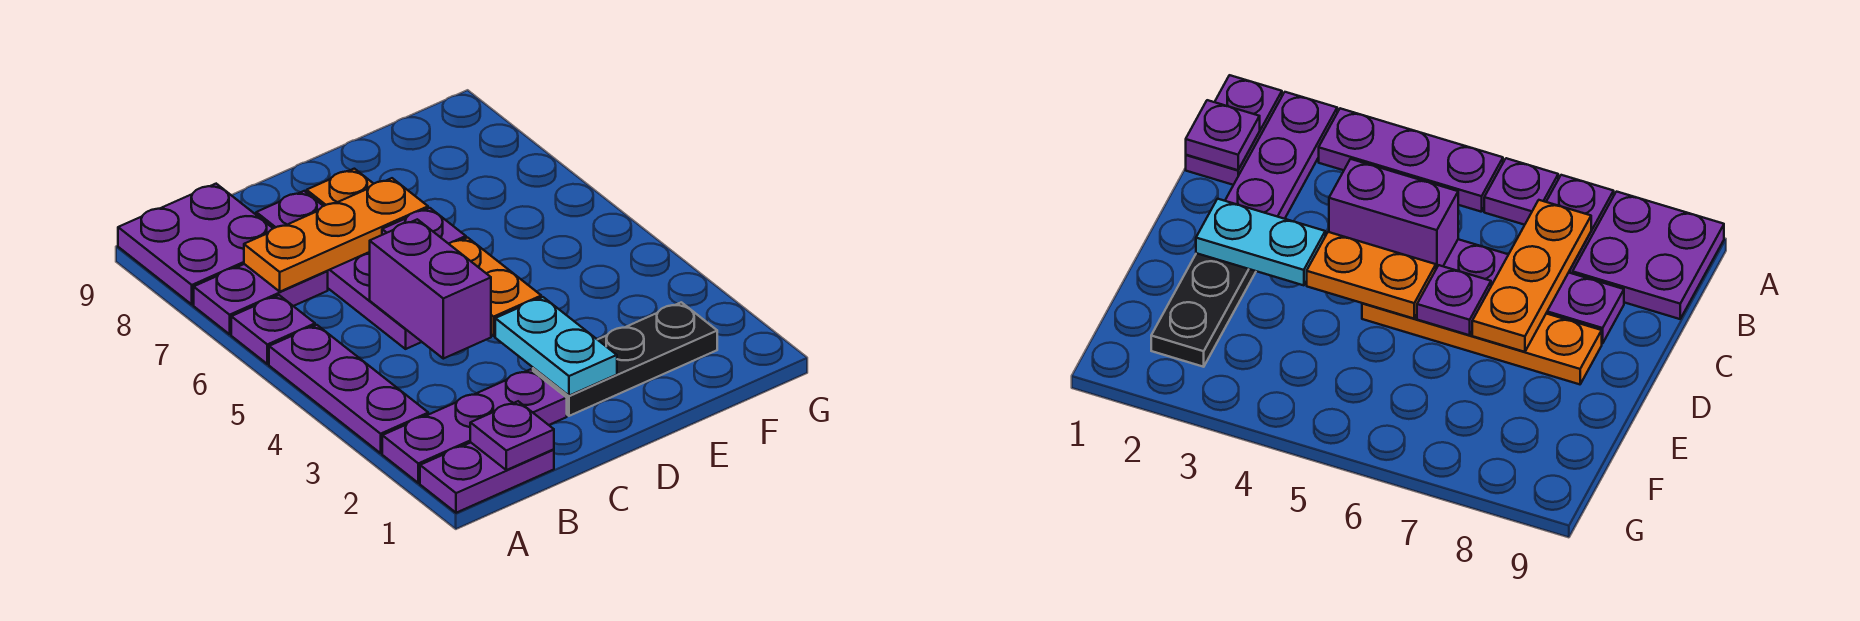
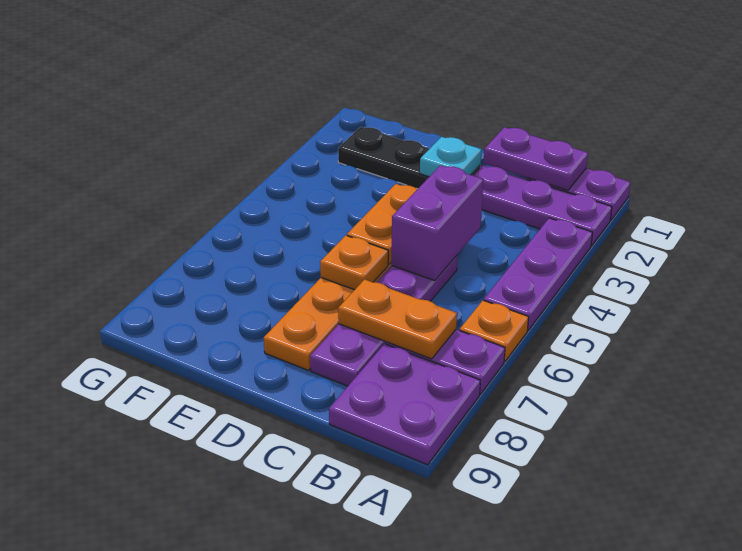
purple 1x1 plate [231,295,315,364] -> orange 1x1 plate [460,300,529,362]
purple 1x1 plate [470,401,554,470] -> purple 1x2 plate [484,127,588,190]
orange 1x3 plate [244,178,428,292] -> orange 1x2 plate [338,280,457,359]
cyan 1x2 plate [495,297,617,396] -> cyan 1x1 plate [420,137,481,177]
purple 1x1 plate [382,208,466,244] -> orange 1x1 plate [320,235,388,290]

